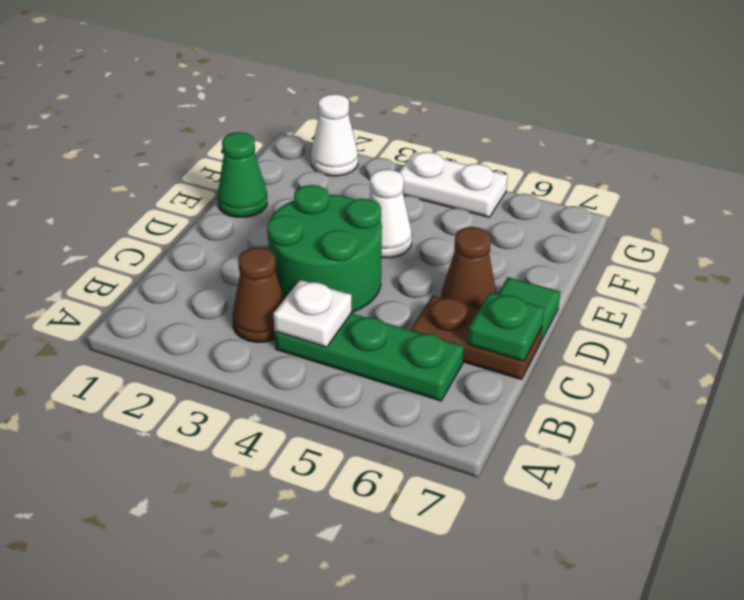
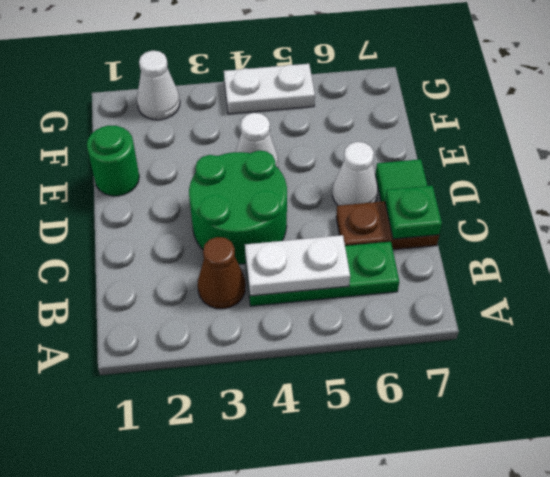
white 1x1 plate [273,280,352,347] -> white 1x2 plate [245,235,350,296]
brown 1x1 cone [441,227,496,309] -> white 1x1 cone [333,142,378,206]
green 1x1 cone [217,132,267,217] -> green 1x1 round brick [87,125,139,196]

